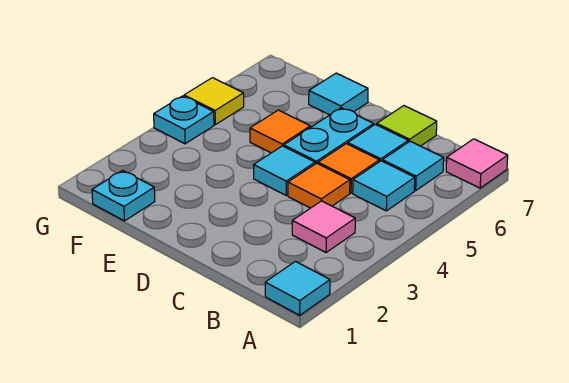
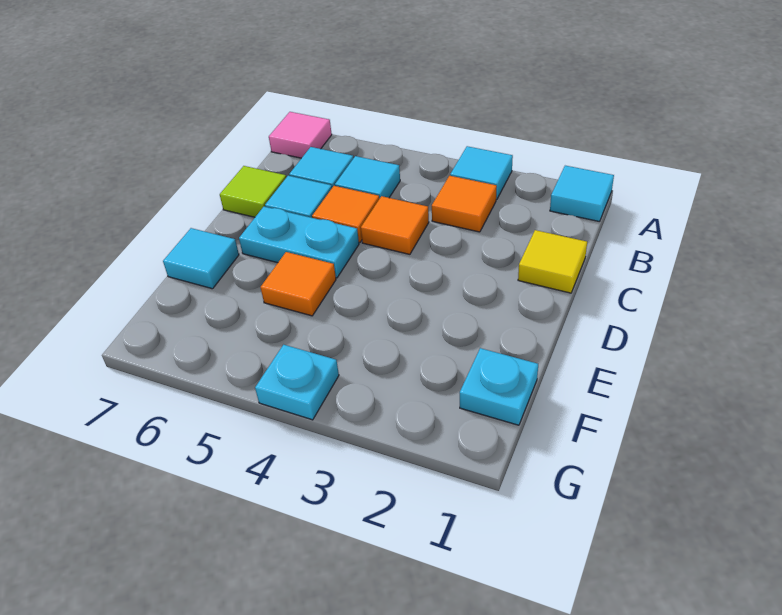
pink 1x1 tile [292,201,355,252] -> orange 1x1 tile [432,176,497,232]
cyan 1x1 tile [254,146,315,195] -> cyan 1x1 tile moved to [450,146,513,200]
yellow 1x1 tile [184,78,244,125] -> yellow 1x1 tile moved to [518,230,587,293]

